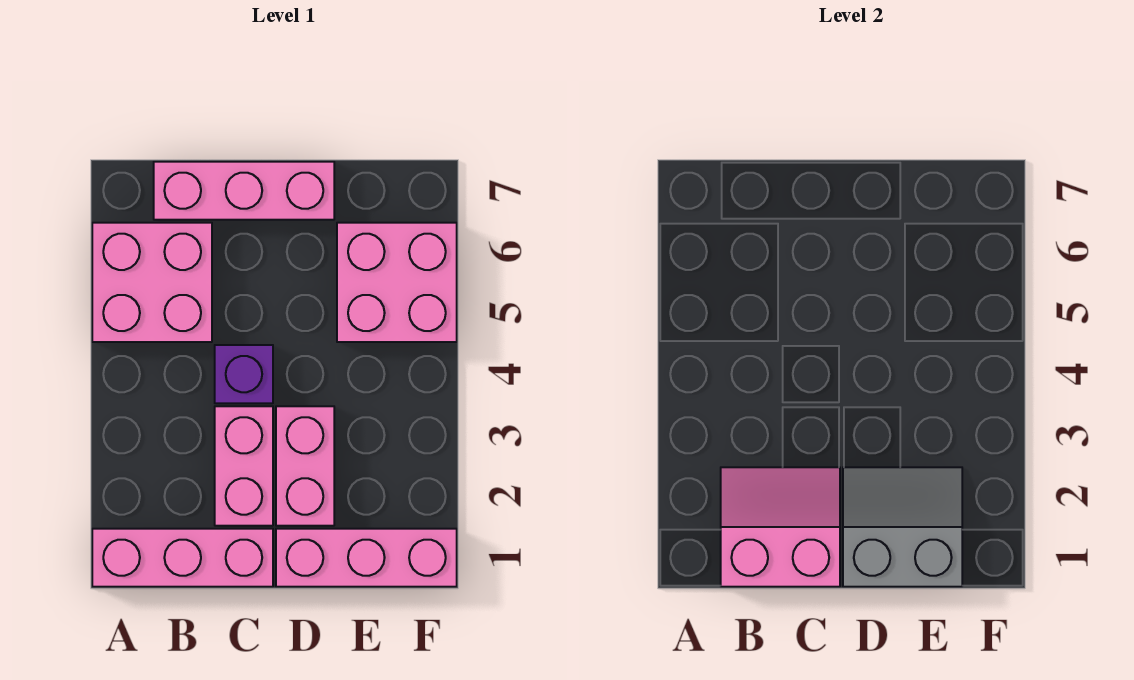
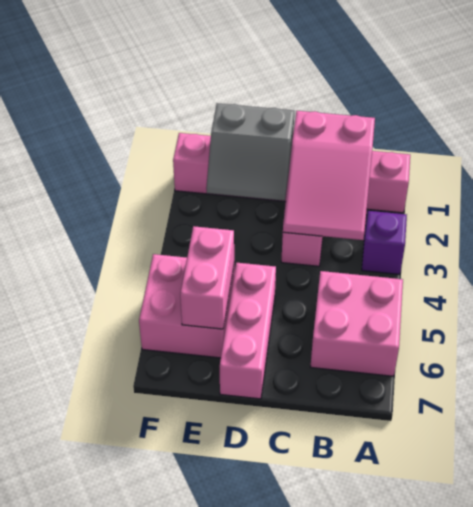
pink 2x2 slope [721,467,840,587] -> pink 2x3 slope [283,111,375,240]
pink 1x3 brick [154,162,334,220] -> pink 1x3 brick turned to [220,263,276,399]
purple 1x1 brick [215,345,273,403] -> purple 1x1 brick moved to [362,211,407,274]
pink 1x2 brick [276,406,334,526] -> pink 1x2 brick moved to [180,226,234,329]

